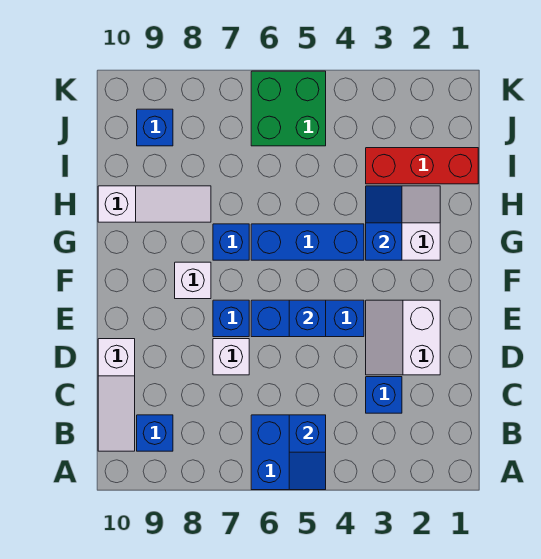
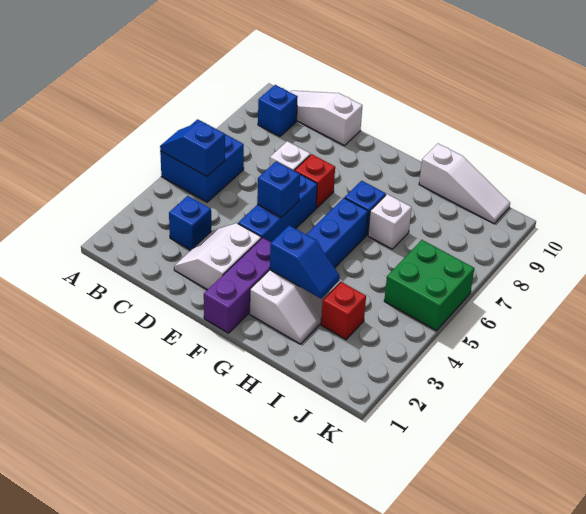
white 2x2 slope [366,300,440,375] -> white 2x2 slope turned to [174,223,261,290]
blue 1x1 brick [213,300,249,337] -> red 1x1 brick [295,154,335,208]
none -> purple 1x3 brick [204,238,271,333]
white 1x1 brick [175,262,211,299] -> white 1x1 brick moved to [368,194,412,249]
white 1x3 slope [98,186,211,222] -> white 1x3 slope turned to [419,144,510,224]
red 1x3 brick [366,148,478,184] -> red 1x1 brick [321,282,366,340]
blue 1x1 brick [137,109,173,146] -> none

